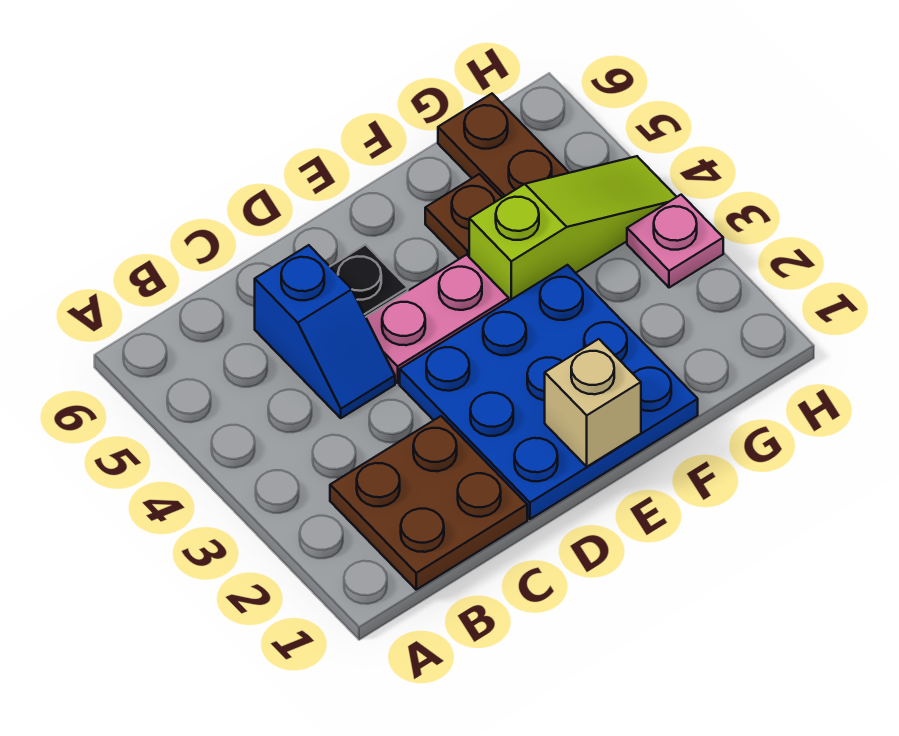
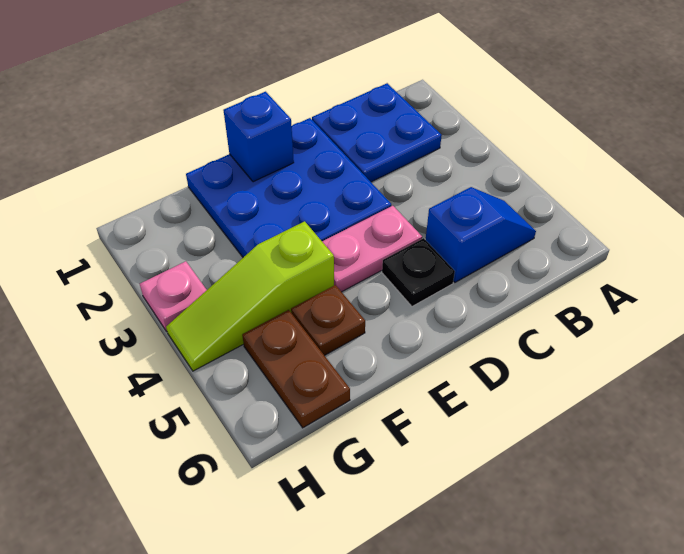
brown 2x2 plate [330,416,527,590] -> blue 2x2 plate [312,83,442,182]
blue 1x2 slope [255,245,395,418] -> blue 1x2 slope turned to [426,187,536,282]
tan 1x1 brick [545,339,641,467] -> blue 1x1 brick [223,92,294,182]

